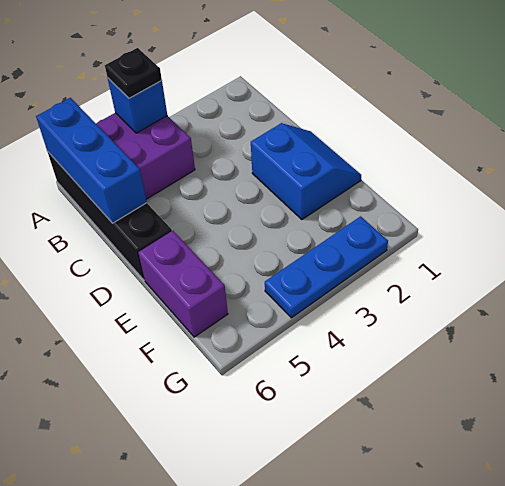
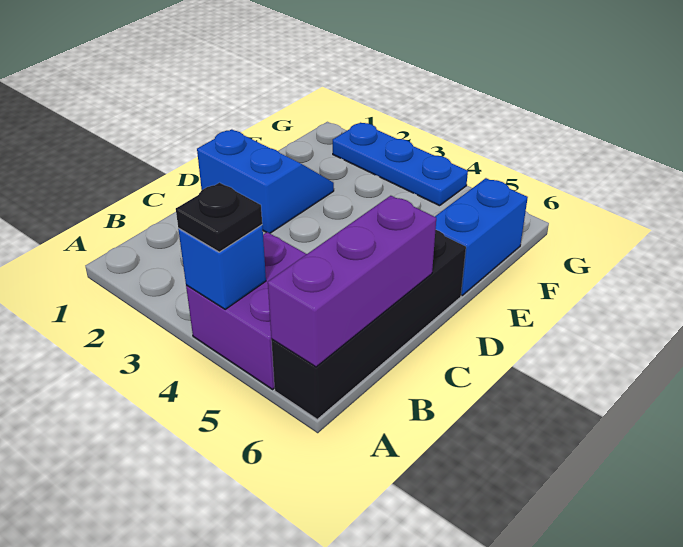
blue 1x3 brick [36,98,147,223] -> purple 1x3 brick [268,196,436,367]
blue 2x2 slope [251,123,361,219] -> blue 2x2 slope turned to [197,129,334,233]
purple 1x2 brick [138,231,228,337] -> blue 1x2 brick [435,178,528,295]

